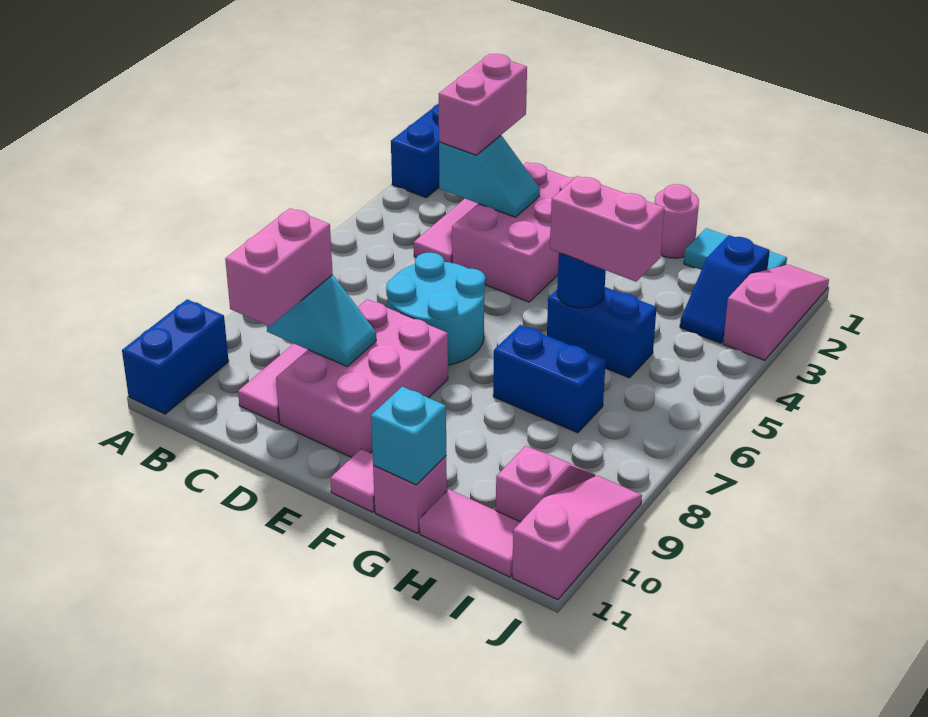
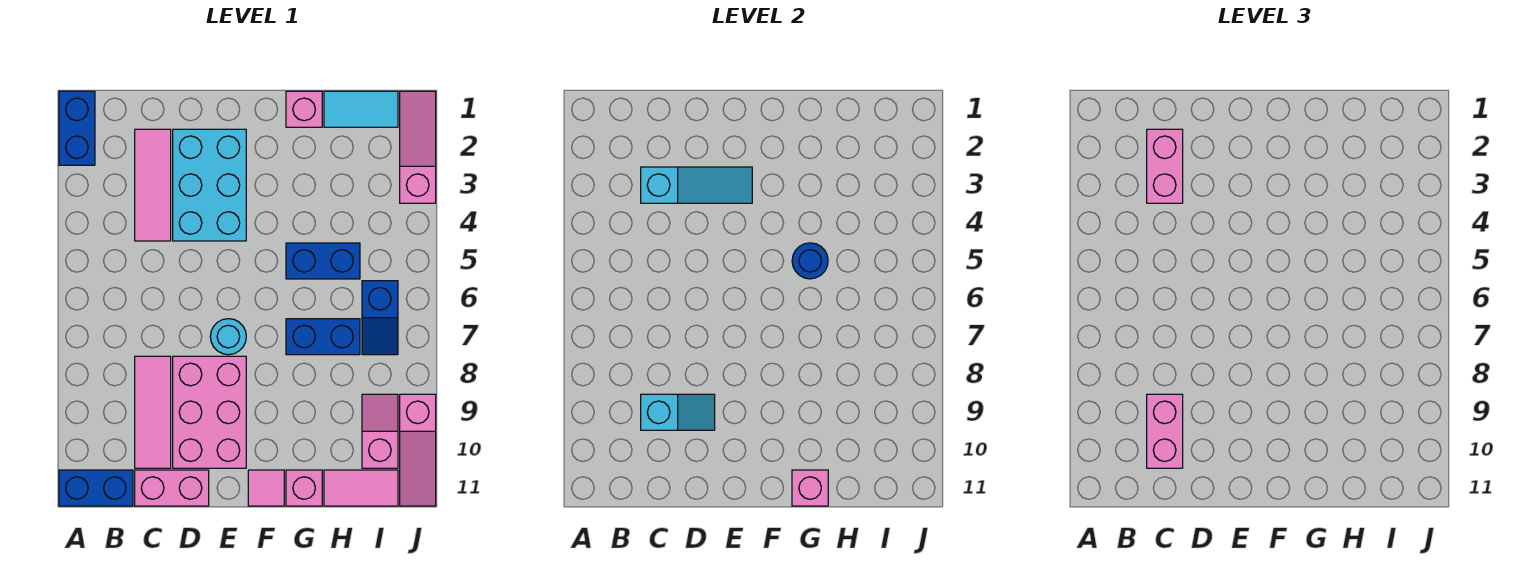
blue 1x2 brick [122,299,229,414] -> blue 1x2 brick turned to [59,470,133,506]
cyan 1x2 slope [439,135,540,217] -> cyan 1x3 slope [641,167,752,203]
pink 2x3 brick [452,162,575,302] -> cyan 2x3 brick [173,129,246,241]
cyan 2x2 round brick [386,252,485,365] -> cyan 1x1 round brick [210,319,246,355]
pink 1x1 round brick [655,184,699,258] -> pink 1x1 brick [286,91,322,127]
pink 1x2 brick [550,176,664,282] -> pink 1x2 brick moved to [135,470,209,506]
cyan 1x1 brick [371,387,446,485] -> pink 1x1 brick [792,470,828,506]
blue 1x2 slope [680,235,770,343] -> blue 1x2 slope moved to [362,281,398,355]
pink 1x3 slope [512,476,642,600] -> pink 1x3 slope turned to [400,394,436,506]

